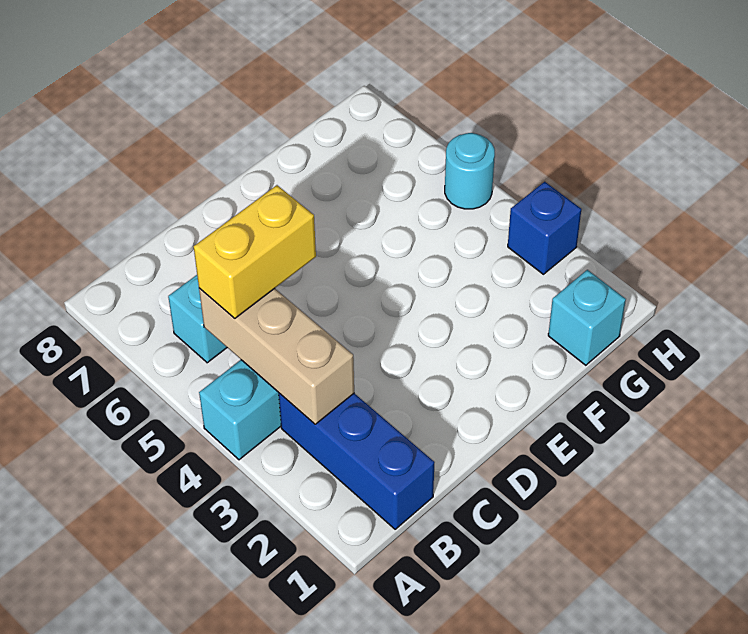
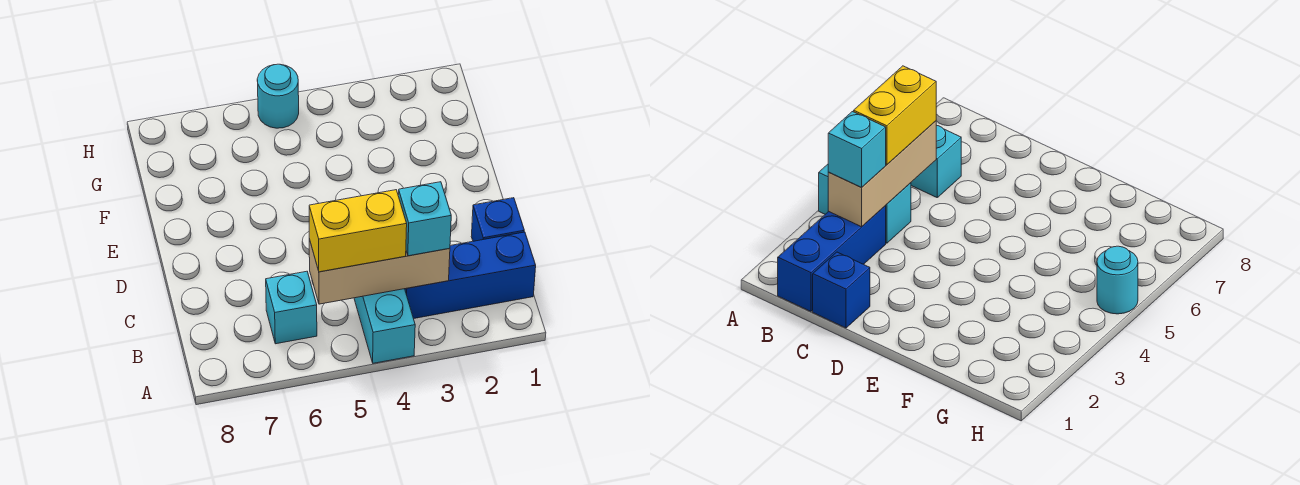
yellow 1x2 brick [194,185,316,318] -> yellow 1x2 brick turned to [309,190,407,272]
cyan 1x1 brick [548,270,626,365] -> cyan 1x1 brick moved to [398,182,451,256]
blue 1x1 brick [508,182,581,274] -> blue 1x1 brick moved to [471,198,524,241]

